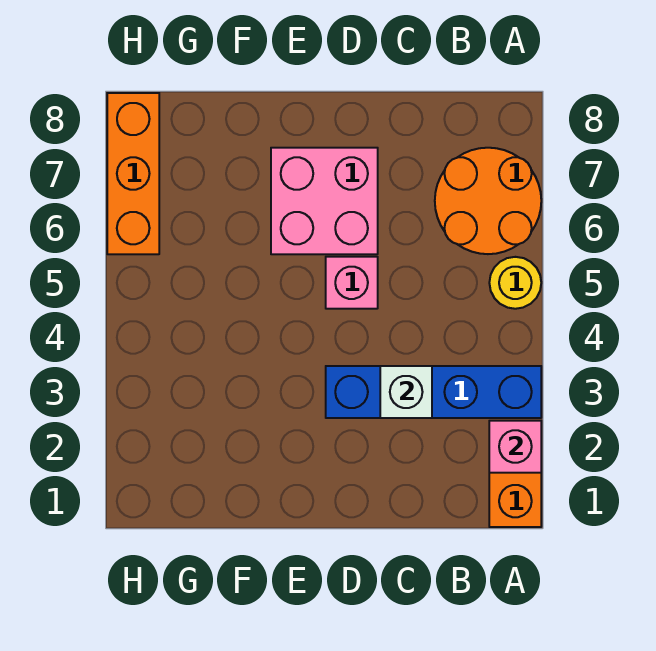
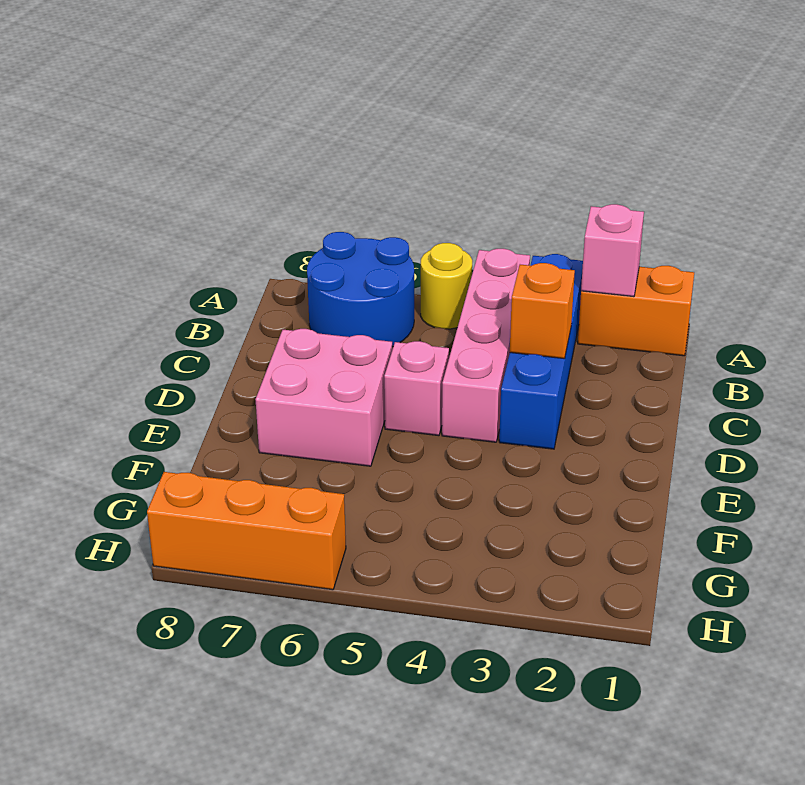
none -> pink 1x4 brick [442,249,530,442]
orange 2x2 round brick [435,148,541,254] -> blue 2x2 round brick [307,232,414,347]
white 1x1 brick [380,366,432,418] -> orange 1x1 brick [510,263,575,359]

